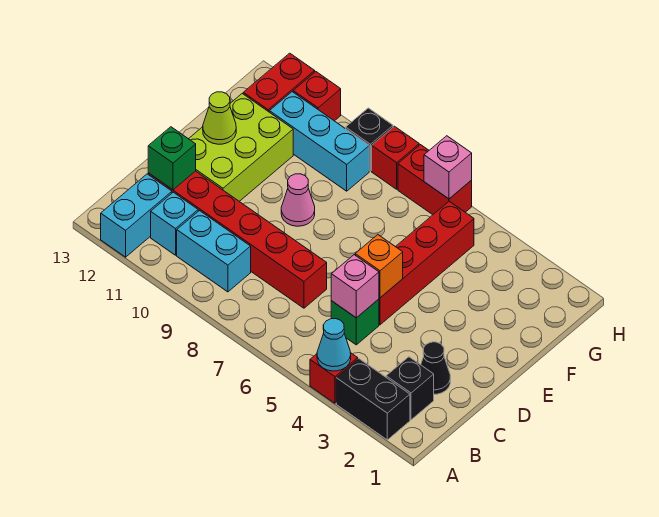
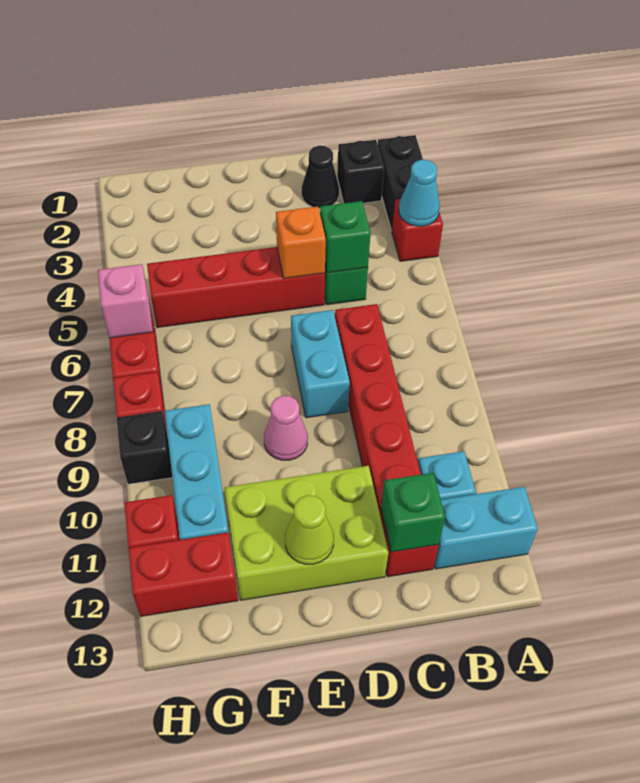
cyan 1x2 brick [177,211,251,292] -> cyan 1x2 brick moved to [291,310,350,418]
pink 1x1 brick [331,255,379,318] -> green 1x1 brick [320,201,371,273]

